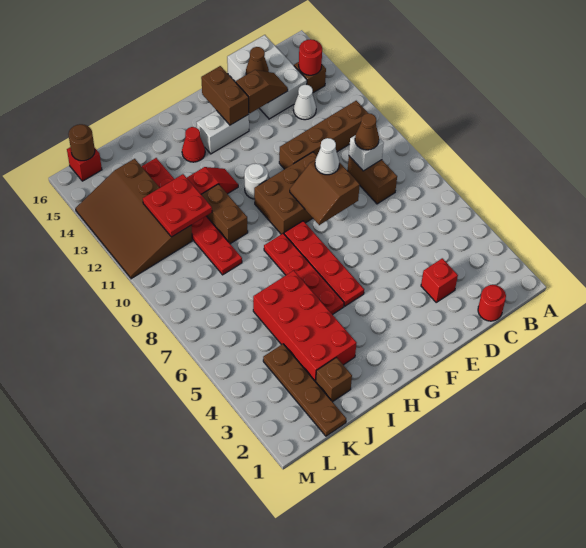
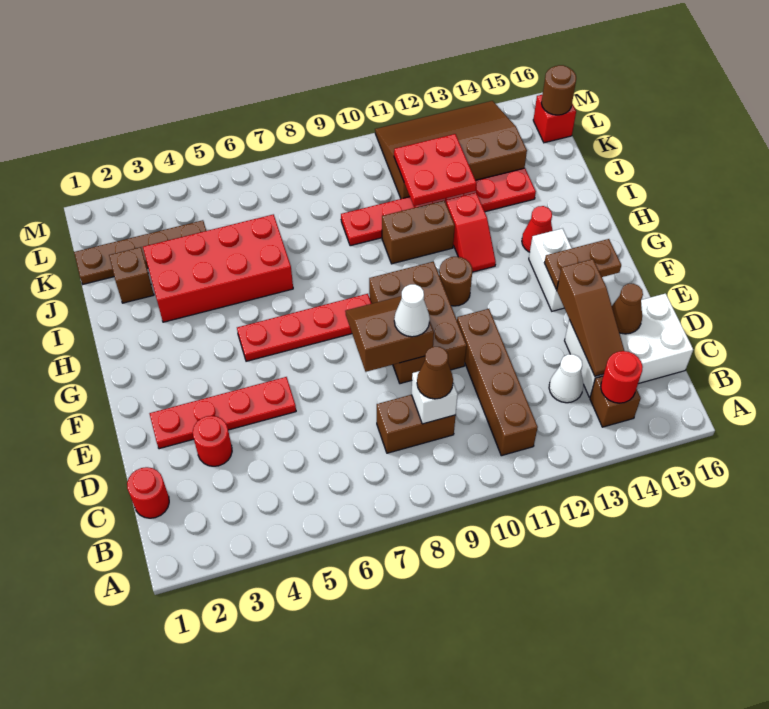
red 1x1 brick [421,258,458,302] -> red 1x1 round brick [193,416,232,466]
brown 1x2 slope [236,70,288,113] -> brown 1x3 slope [557,259,624,376]
brown 1x2 brick [201,66,249,125] -> brown 1x2 plate [544,239,621,289]
white 1x1 round brick [244,163,268,199] -> brown 1x1 round brick [439,257,472,306]
red 1x4 plate [264,233,344,315] -> red 1x4 plate moved to [150,377,296,449]

